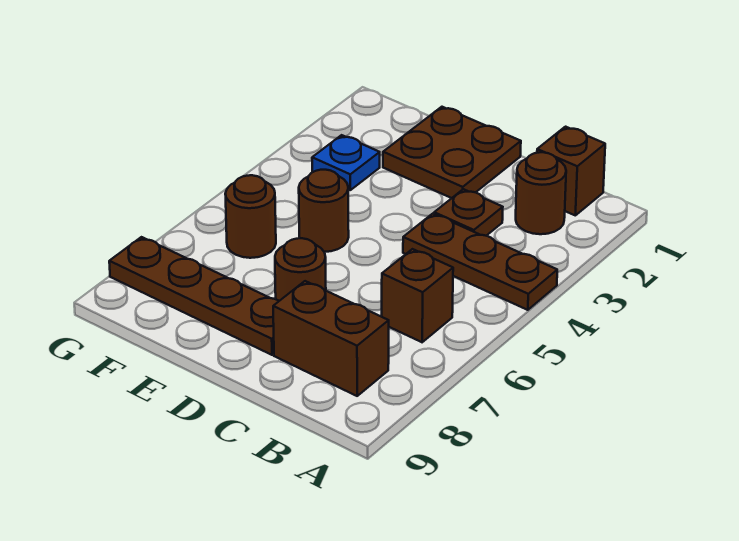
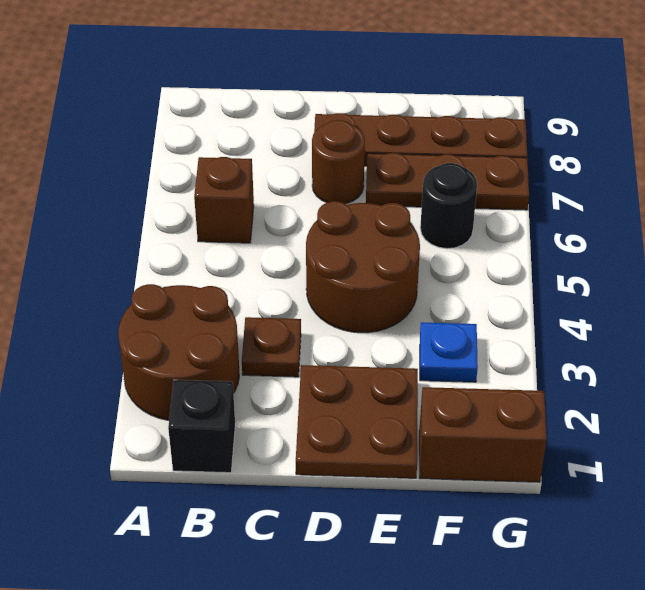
brown 1x3 plate [403,214,557,310] -> brown 1x3 plate moved to [366,153,529,210]
brown 1x1 brick [537,127,605,215] -> black 1x1 brick [168,380,235,473]
brown 1x1 round brick [516,152,566,234] -> brown 2x2 round brick [118,284,239,420]
brown 1x2 brick [273,281,389,396] -> brown 1x2 brick moved to [419,387,547,482]
brown 1x1 round brick [299,170,349,252] -> brown 2x2 round brick [306,201,420,333]
brown 1x1 round brick [225,175,276,258] -> black 1x1 round brick [420,163,477,249]

